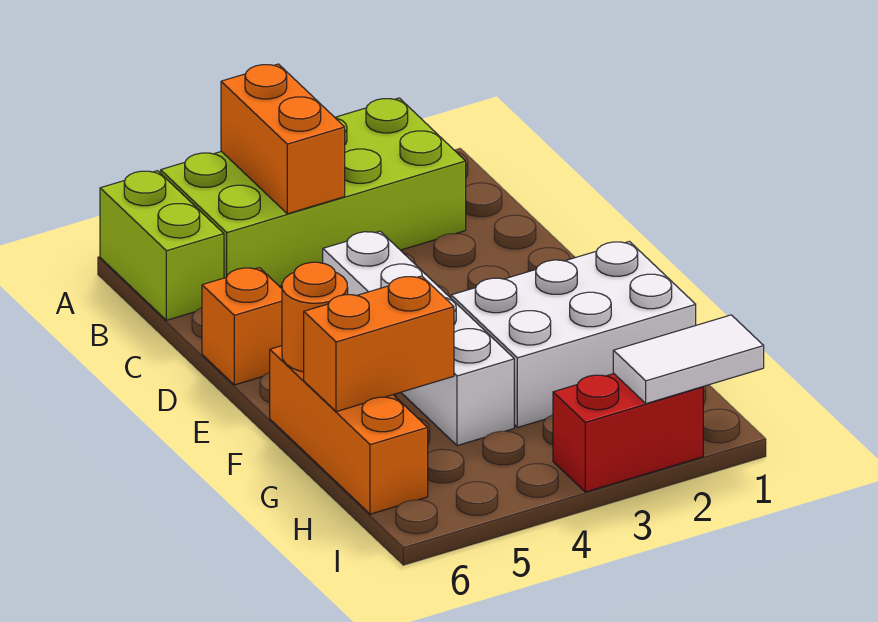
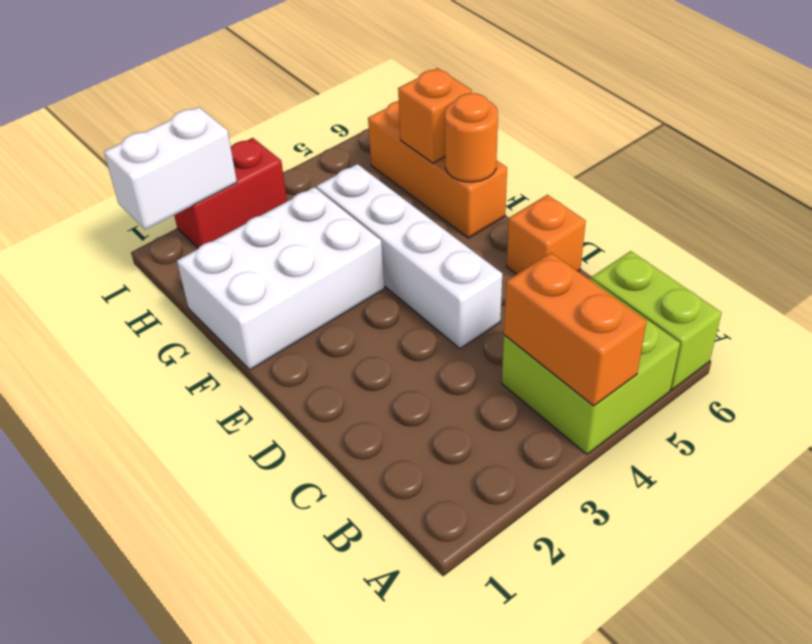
lime 2x4 brick [161,98,466,287] -> lime 2x2 brick [502,278,680,454]
orange 1x2 brick [304,276,454,412] -> orange 1x1 brick [398,68,472,163]
white 1x2 tile [613,315,764,404] -> white 1x2 brick [104,107,237,230]

